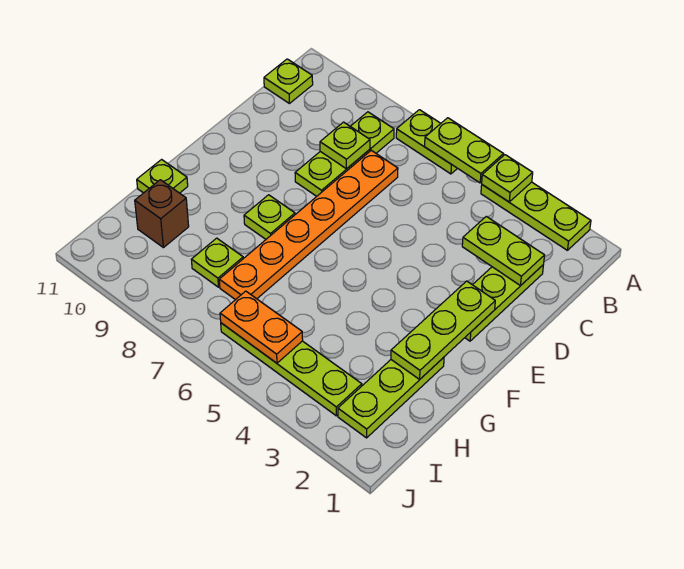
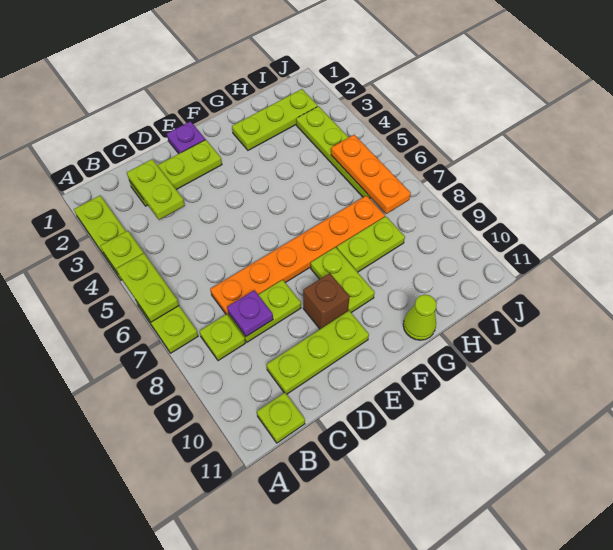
lime 1x1 plate [320,122,370,169] -> purple 1x1 plate [227,290,273,337]
none -> purple 1x1 plate [167,121,205,154]
lime 1x3 plate [391,281,495,379] -> lime 1x3 plate moved to [267,311,369,394]
lime 1x1 plate [244,195,295,239] -> lime 1x2 plate [311,247,375,313]
lime 1x1 plate [137,160,188,193] -> lime 1x1 cone [403,295,437,340]
lime 1x1 plate [191,238,243,287] -> lime 1x2 plate [337,216,405,272]
brown 1x1 brick [135,180,189,248] -> brown 1x1 brick moved to [303,273,350,329]
orange 1x2 plate [220,291,303,363] -> orange 1x3 plate [331,135,411,214]

